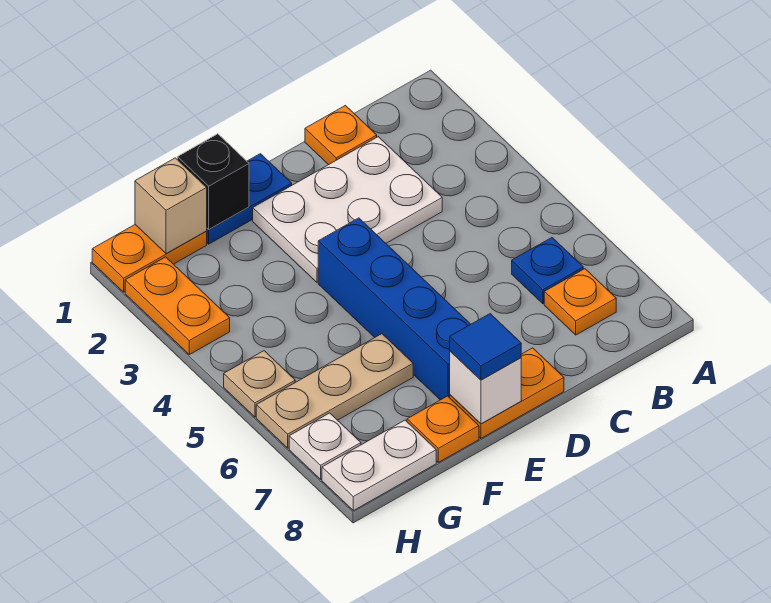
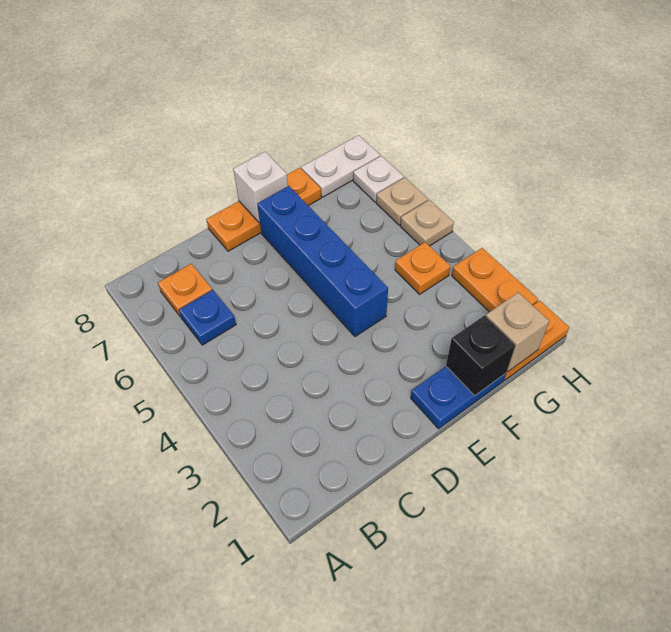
orange 1x1 plate [305,106,377,165] -> orange 1x1 plate moved to [395,242,450,294]
white 2x3 plate [253,137,442,282] -> none
blue 1x1 tile [450,314,521,380] -> none
tan 1x3 plate [256,334,413,448] -> tan 1x1 plate [376,177,428,225]

